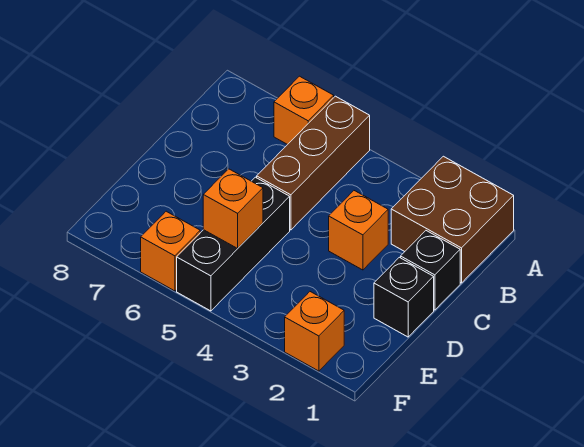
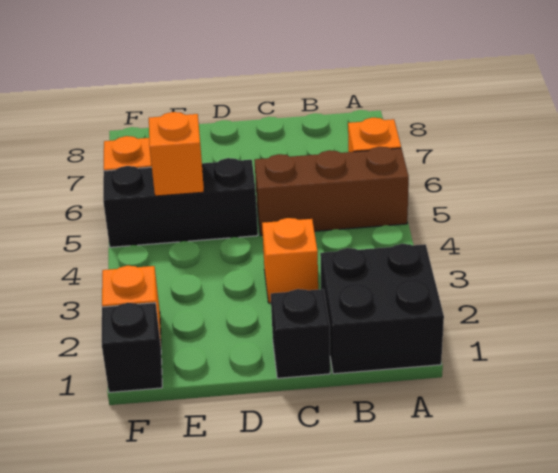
brown 2x2 brick [391,156,514,283] -> black 2x2 brick [320,244,444,374]
black 1x1 brick [374,257,434,337] -> black 1x1 brick moved to [102,303,162,392]

